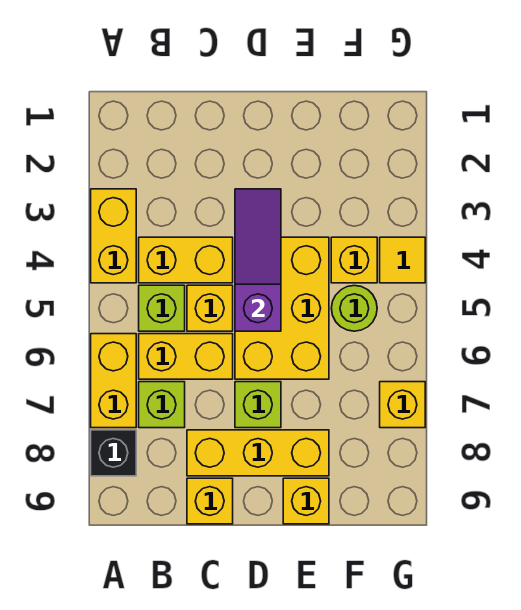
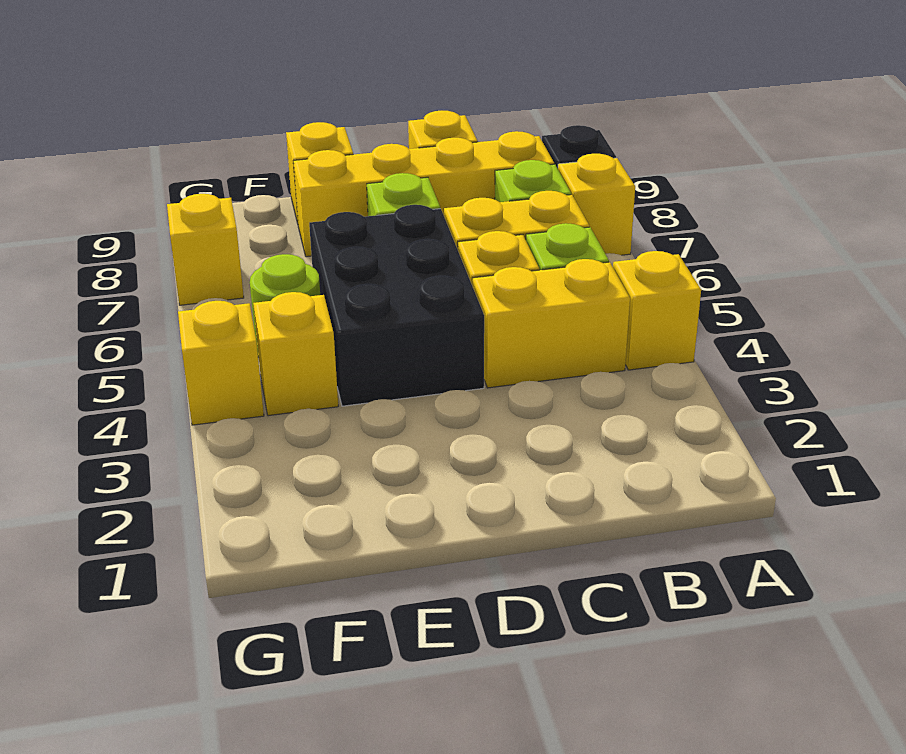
yellow 1x2 brick [91,189,136,283] -> yellow 1x1 brick [613,251,701,370]
yellow 1x2 brick [91,334,136,428] -> yellow 1x1 brick [558,154,635,255]
yellow 1x3 brick [187,430,329,476] -> yellow 1x4 brick [293,131,554,257]
purple 1x3 slope [235,189,281,331] -> none
yellow 2x3 brick [235,237,329,379] -> black 2x3 brick [309,205,484,406]
yellow 1x1 tile [380,237,425,283] -> yellow 1x1 brick [178,301,264,425]

